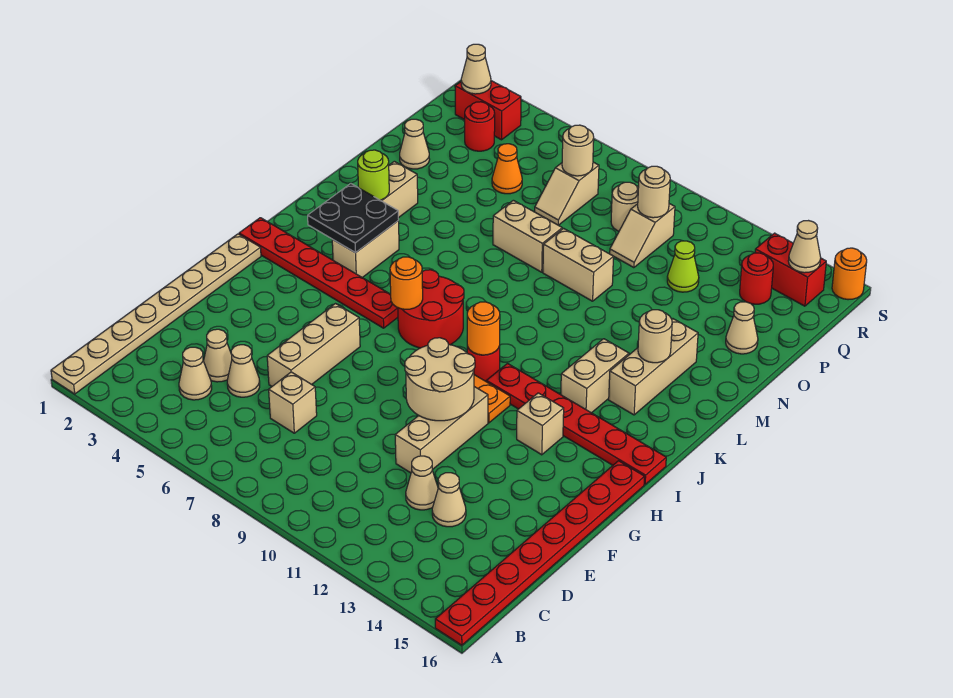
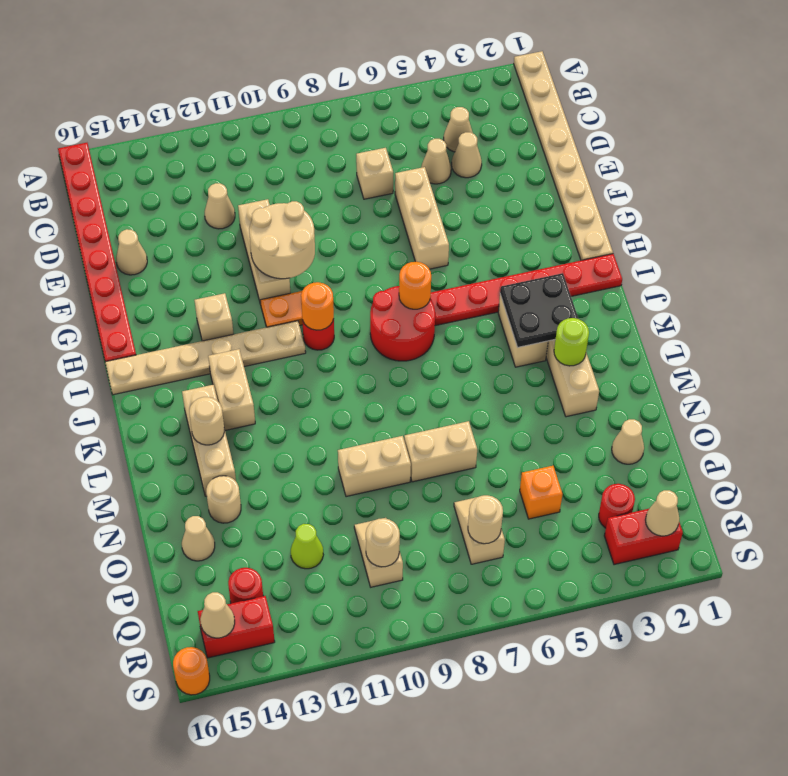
tan 1x1 cone [432,473,466,527] -> tan 1x1 cone moved to [116,229,147,275]
red 1x6 plate [486,364,666,484] -> tan 1x6 plate [105,321,306,395]
orange 1x1 cone [492,144,522,194] -> orange 1x1 brick [520,466,563,519]
tan 1x1 round brick [611,182,639,231] -> tan 1x1 round brick moved to [206,476,241,523]

